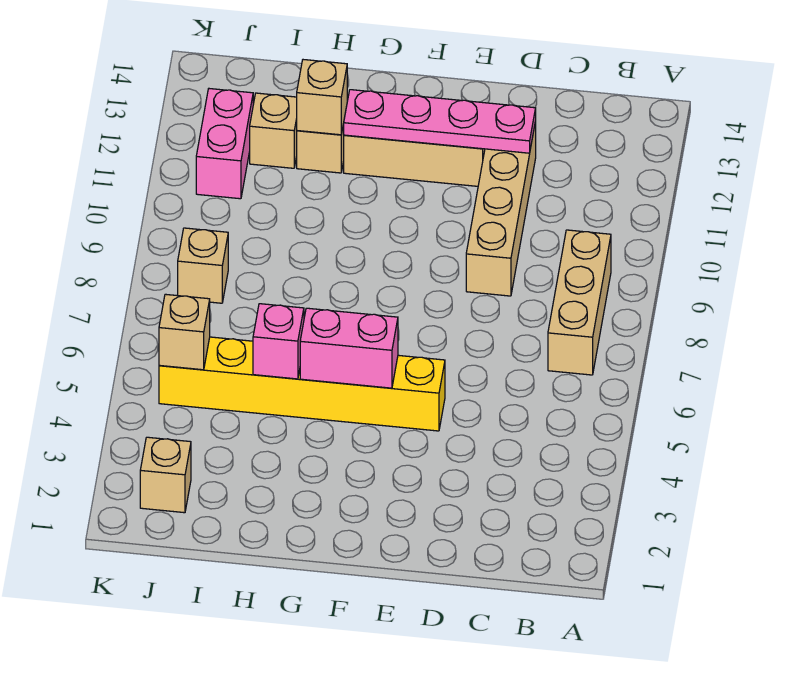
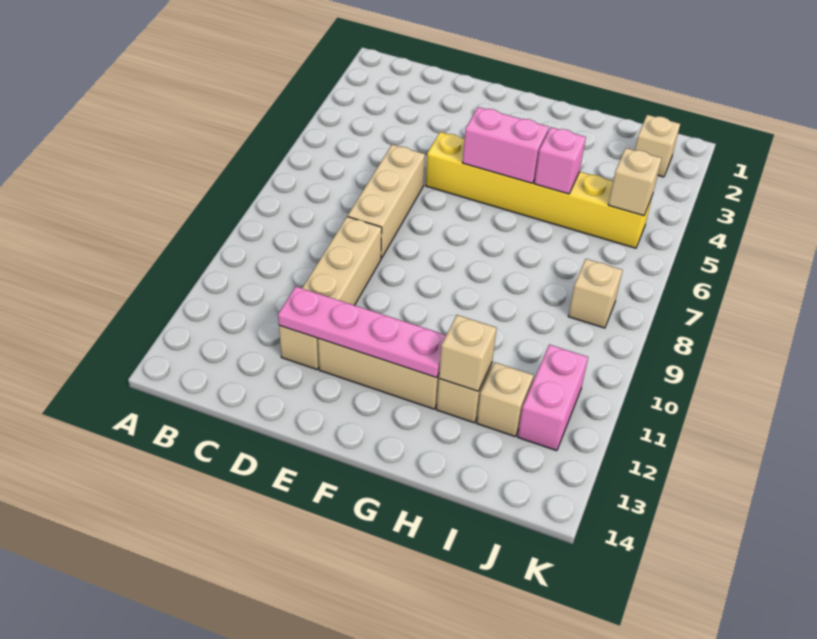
tan 1x3 brick [548,230,611,375] -> tan 1x3 brick moved to [348,145,425,258]

